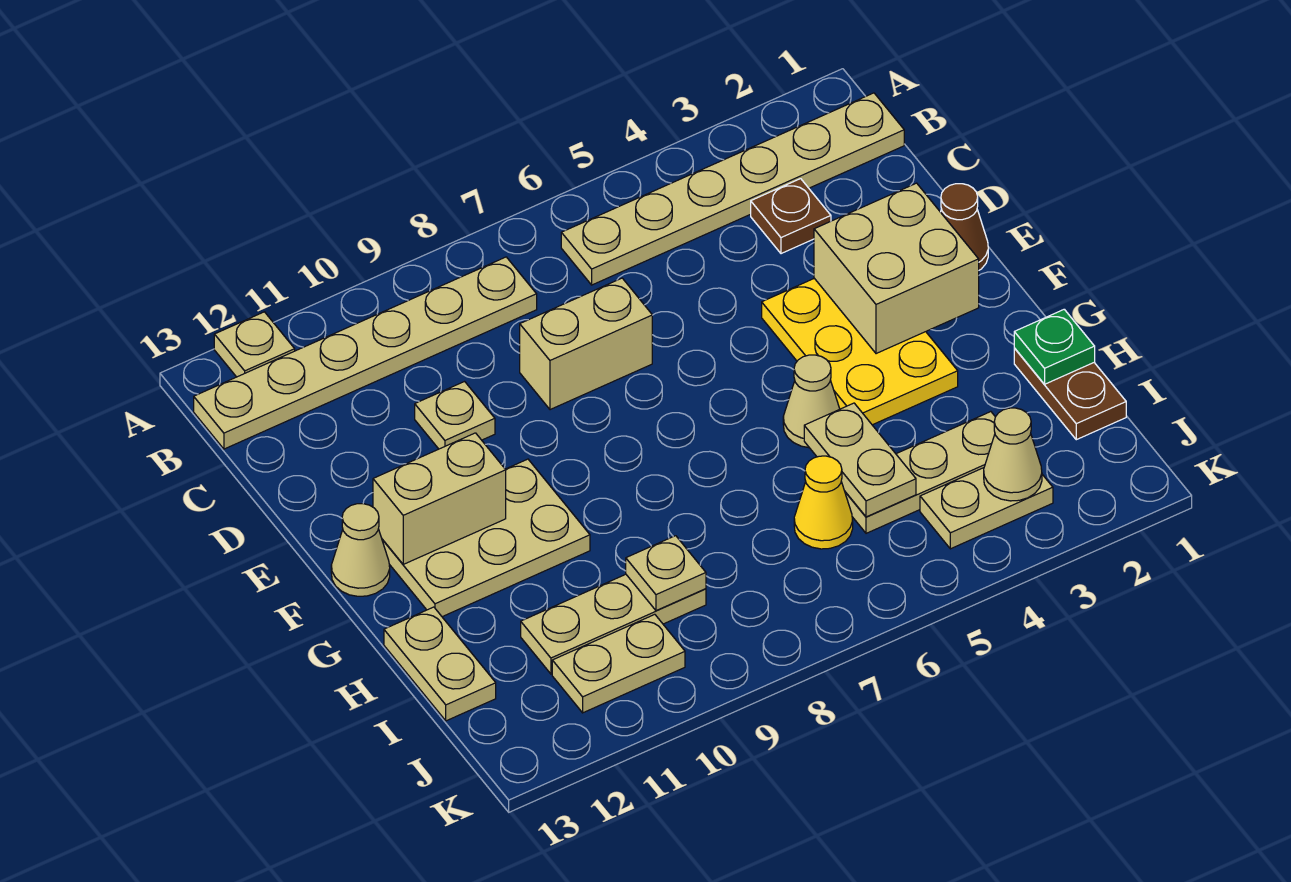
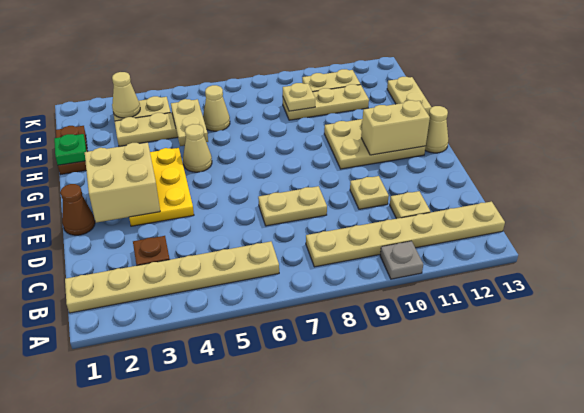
none -> grey 1x1 plate [380,241,423,279]
tan 1x1 plate [214,312,295,377] -> tan 1x1 plate moved to [390,191,431,219]
tan 1x2 brick [520,278,652,410] -> tan 1x2 plate [258,186,327,226]
yellow 1x1 cone [794,456,853,549] -> tan 1x1 cone [203,85,230,131]

